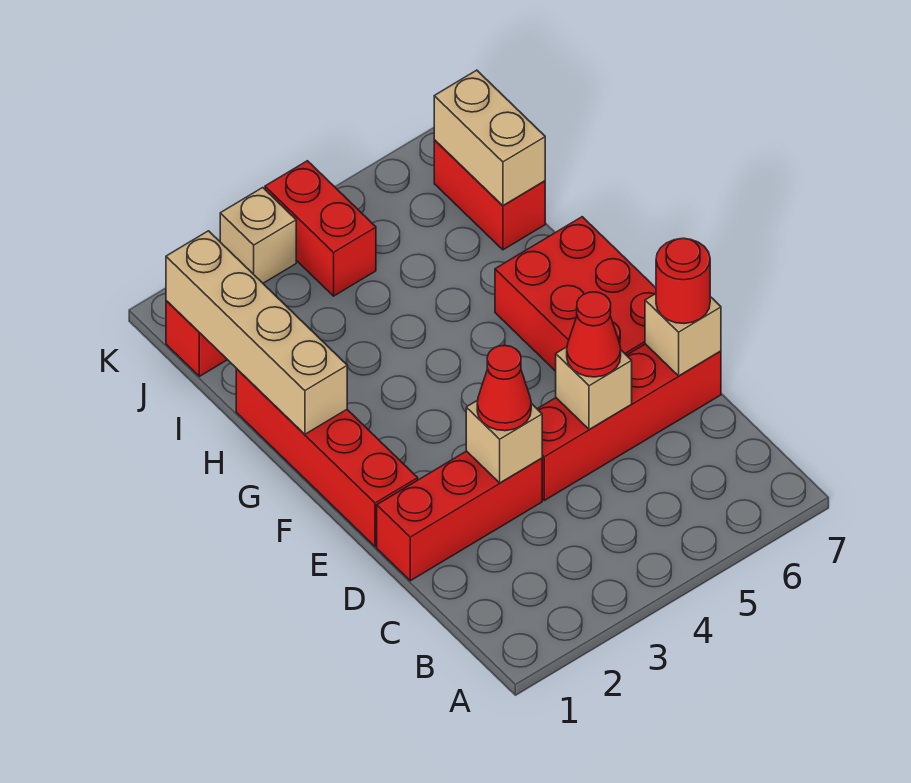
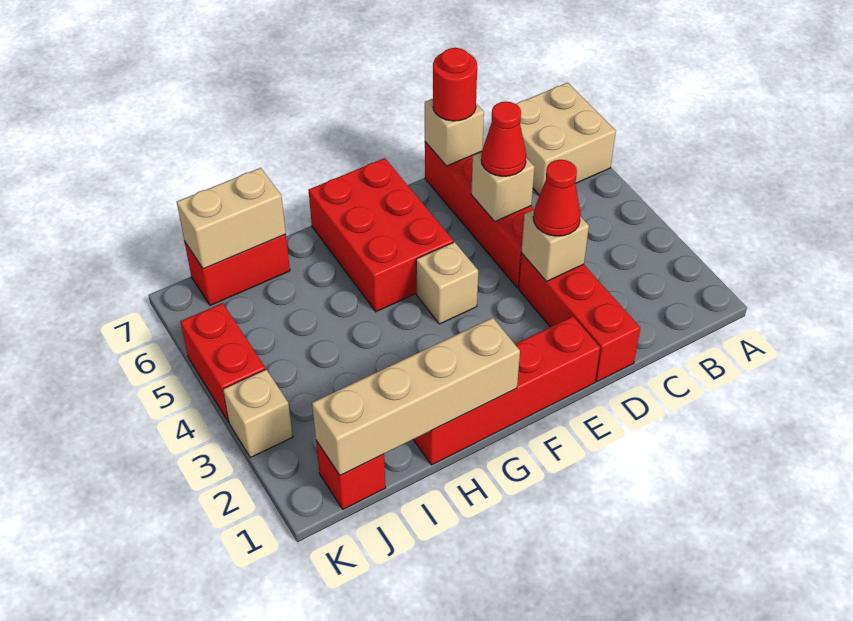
none -> tan 2x2 brick [516,83,616,195]
red 2x3 brick [495,217,656,371] -> red 2x3 brick turned to [309,158,453,312]
none -> tan 1x1 brick [416,242,478,324]
red 1x2 brick [265,161,376,296] -> red 1x2 brick turned to [181,303,266,422]

